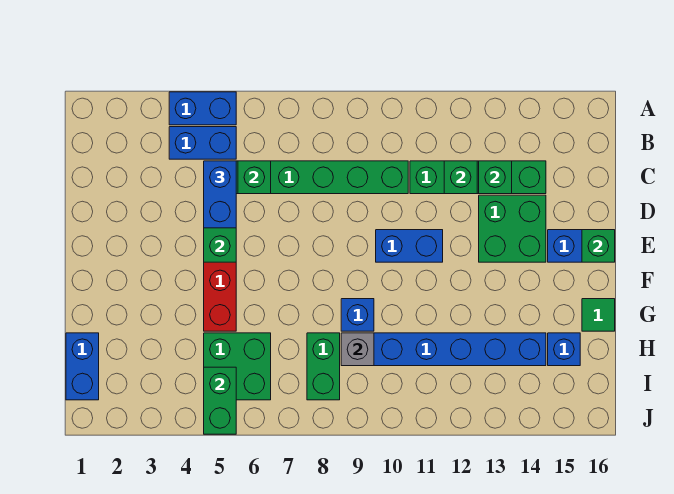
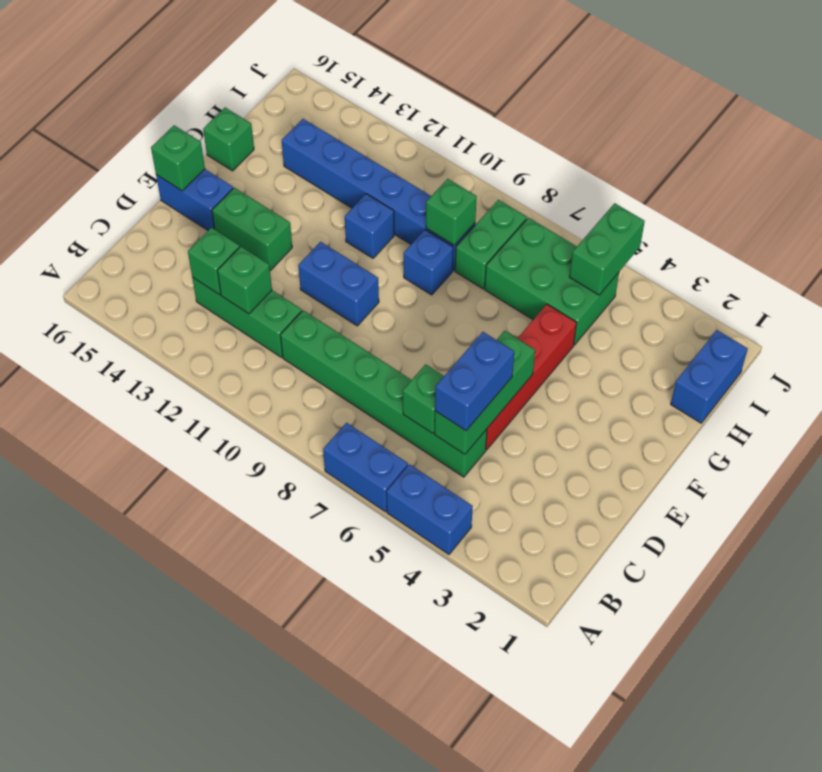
blue 1x2 brick [169,127,236,159] -> blue 1x2 brick moved to [323,423,408,512]
green 1x4 brick [410,161,546,194] -> green 1x3 brick [192,277,302,357]
green 2x2 brick [479,195,546,262] -> green 1x2 brick [212,188,292,270]
green 1x1 tile [582,299,615,331] -> green 1x1 brick [203,108,254,171]
green 2x2 brick [204,333,271,400] -> green 2x3 brick [485,218,619,345]
grey 1x1 brick [341,333,374,366] -> green 1x1 brick [426,179,477,245]
blue 1x1 brick [548,333,580,366] -> blue 1x1 brick moved to [345,194,394,258]

